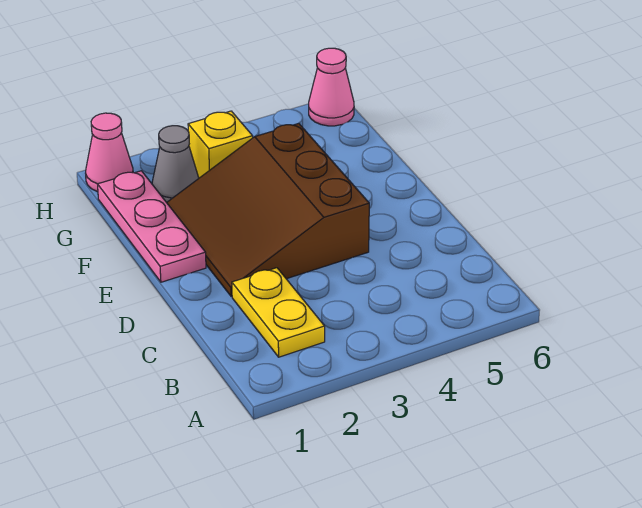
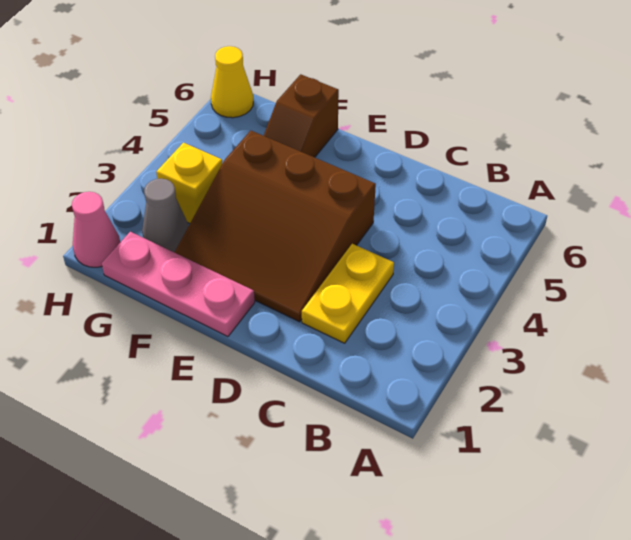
yellow 1x2 plate [232,268,325,357] -> yellow 1x2 plate turned to [302,244,394,343]
none -> brown 1x2 slope [264,74,339,157]
pink 1x1 cone [309,48,354,126] -> yellow 1x1 cone [211,46,253,118]

